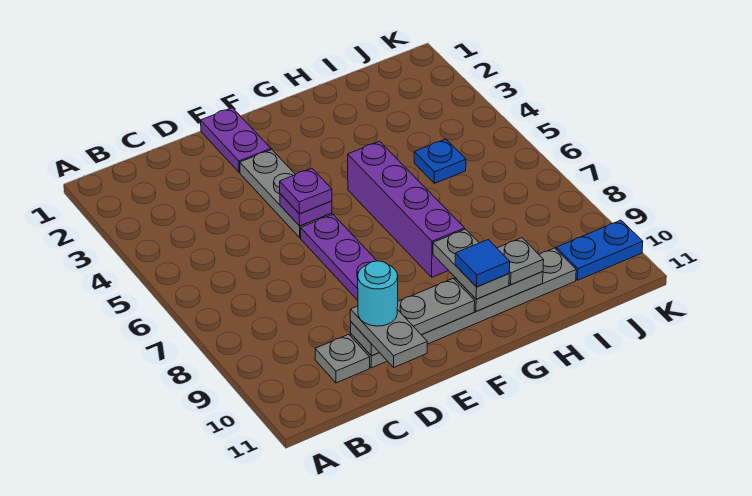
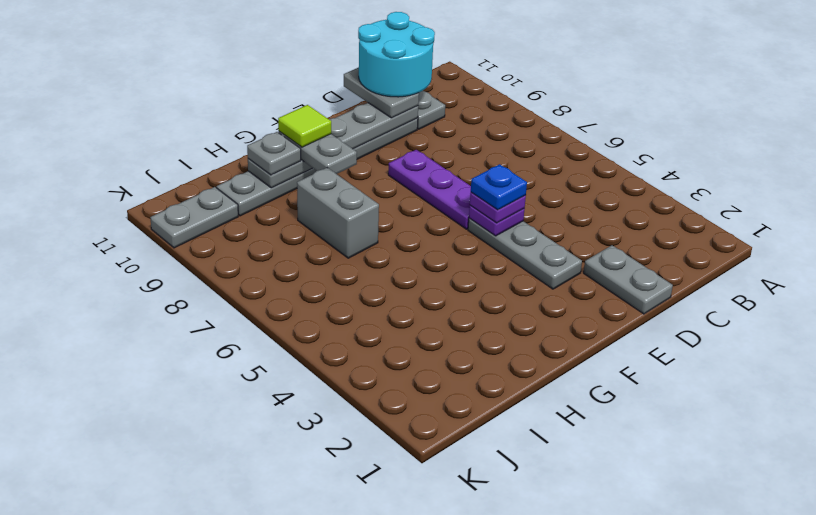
none -> grey 1x2 plate [584,245,673,314]
cyan 1x1 round brick [358,261,398,326] -> cyan 2x2 round brick [358,12,435,97]
purple 1x2 plate [201,108,271,173] -> none
purple 1x4 brick [348,141,465,277] -> none
blue 1x1 tile [455,240,510,287] -> lime 1x1 tile [278,105,331,147]
none -> grey 1x2 brick [297,168,379,258]
blue 1x1 plate [414,139,466,183] -> blue 1x1 plate moved to [471,164,527,210]
blue 1x2 plate [556,220,643,280] -> grey 1x2 plate [150,187,238,248]

